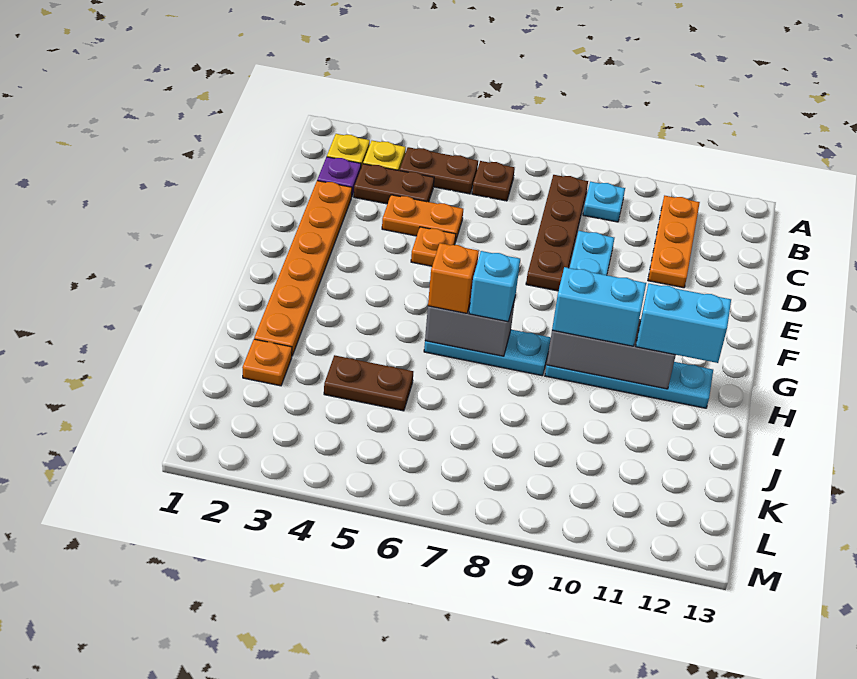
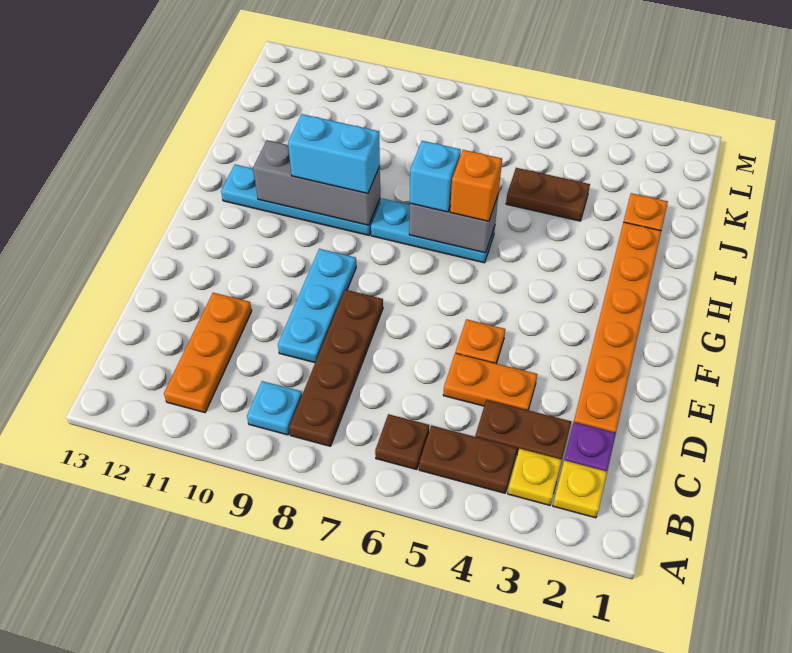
cyan 1x2 brick [636,284,731,363] -> none

